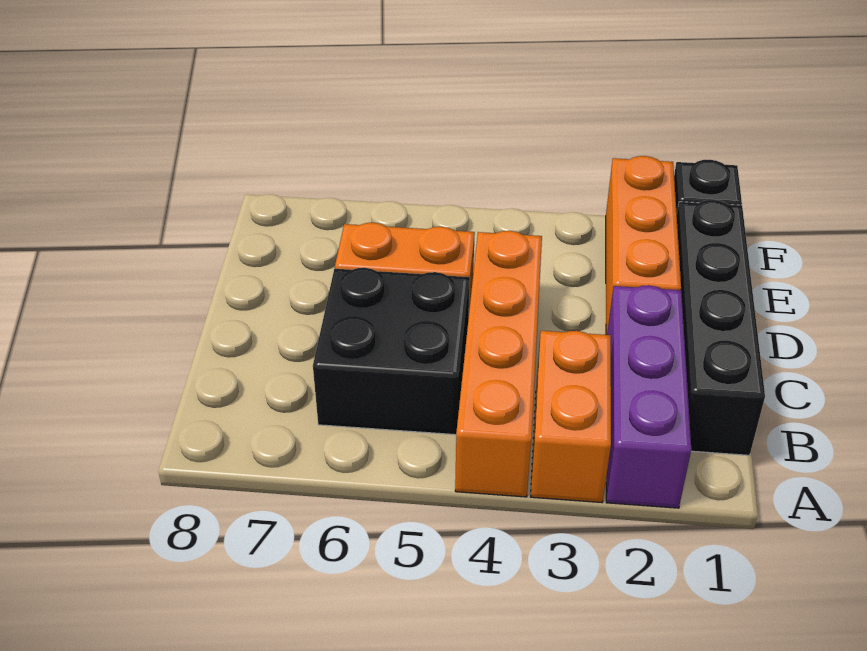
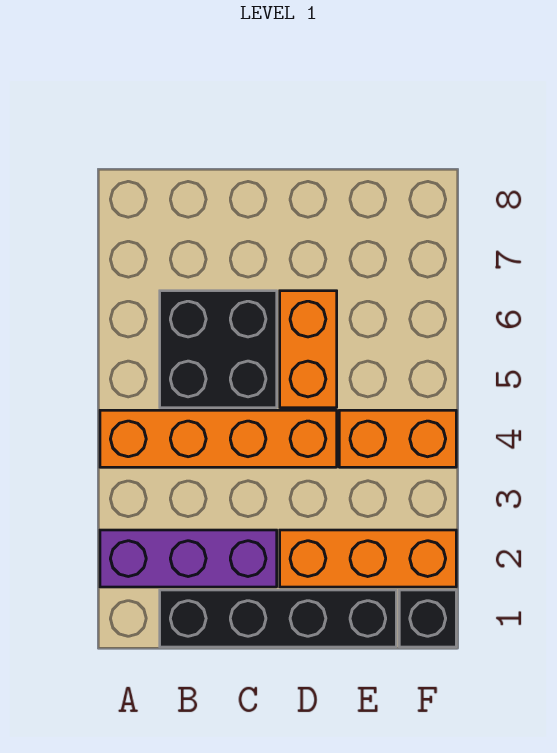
orange 1x2 brick [531,331,611,502] -> orange 1x2 brick moved to [339,410,456,467]

